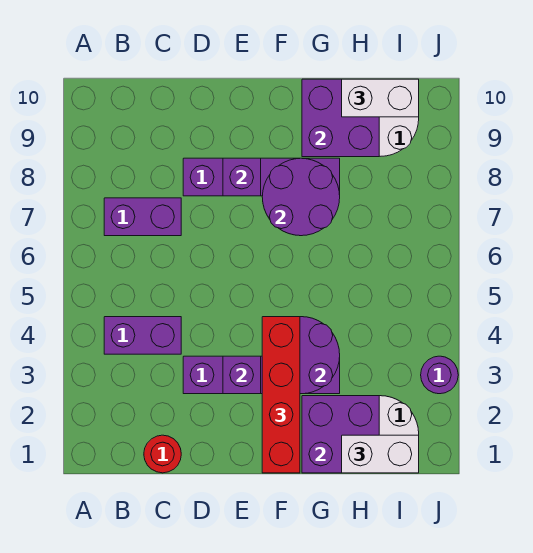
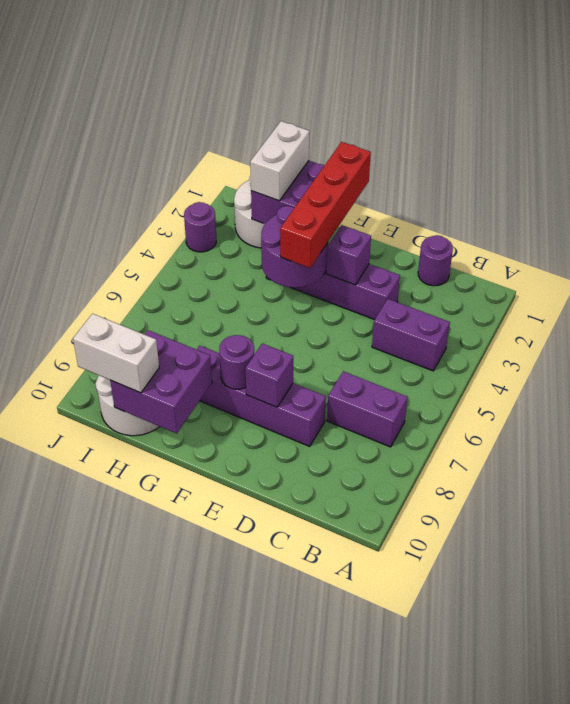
red 1x1 round brick [144,435,181,473] -> purple 1x1 round brick [418,235,453,286]
purple 2x2 round brick [262,158,340,236] -> purple 1x1 round brick [219,335,254,389]
white 1x2 brick [342,435,419,473] -> white 1x2 brick turned to [250,121,309,201]

